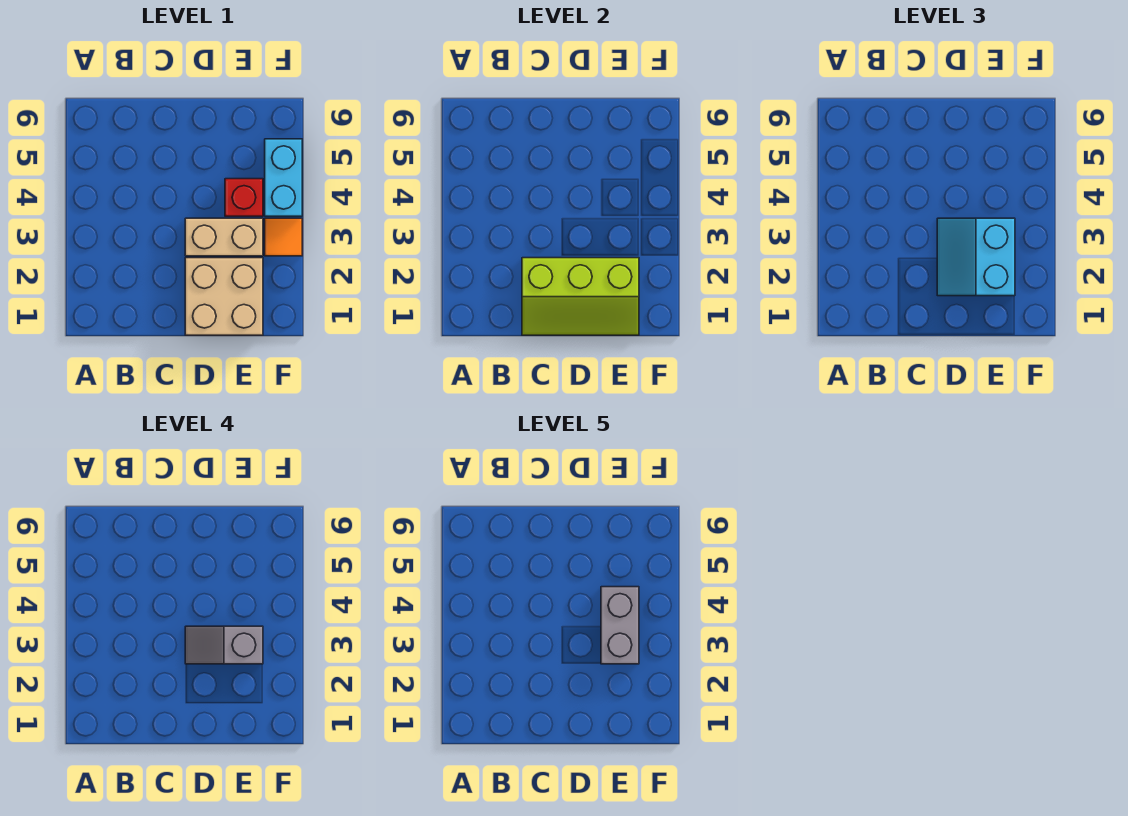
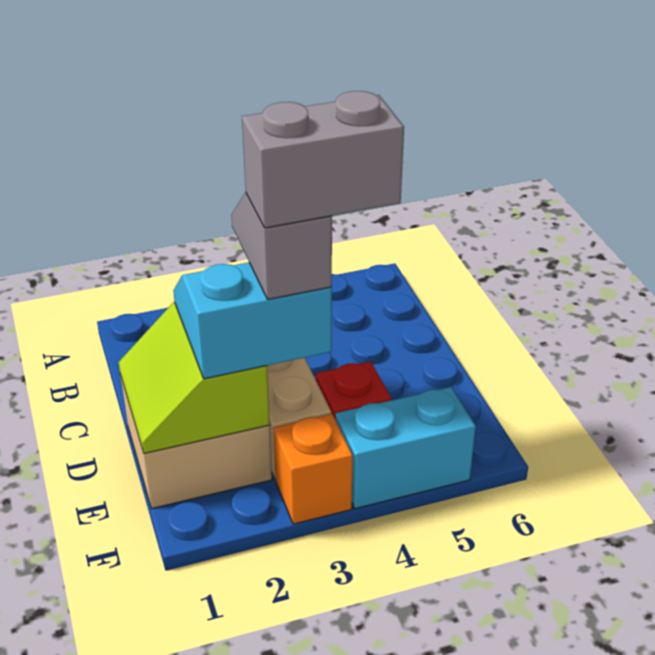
lime 2x3 slope [522,258,639,335] -> lime 2x2 slope [118,302,269,453]
orange 1x1 tile [265,218,302,256] -> orange 1x1 brick [273,414,353,524]

